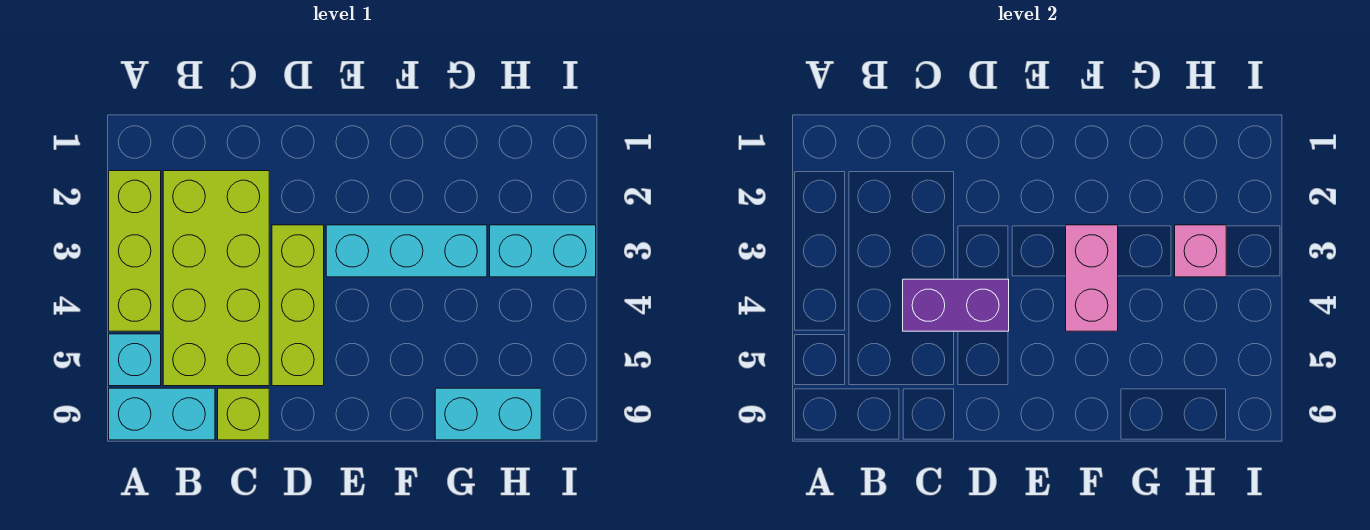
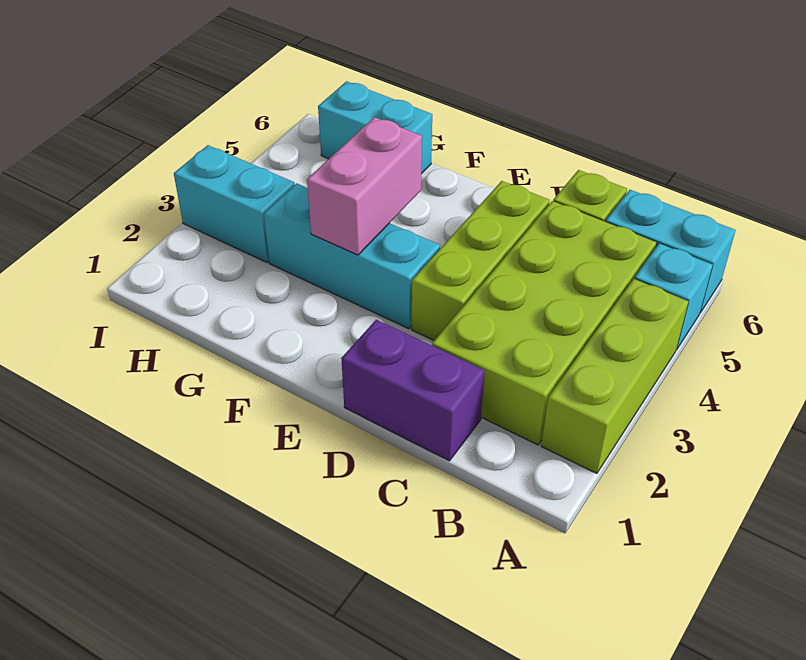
purple 1x2 brick [903,279,1009,331] -> purple 1x2 brick moved to [341,320,485,461]
pink 1x1 brick [1175,225,1226,277] -> none

